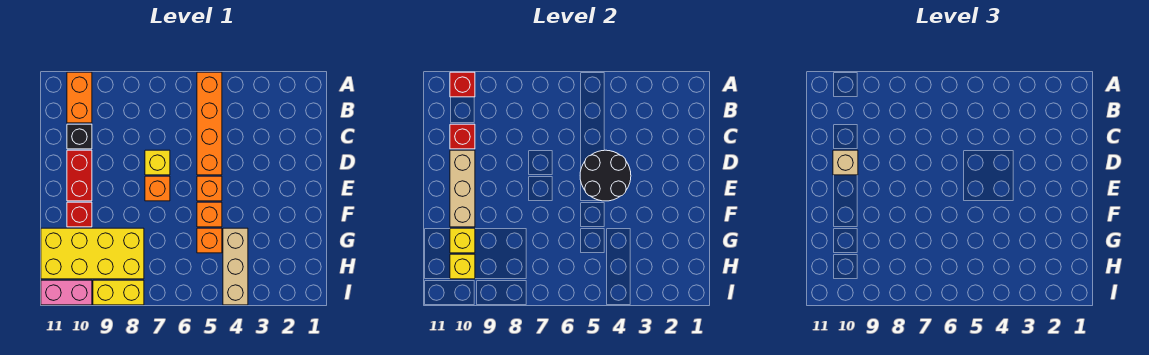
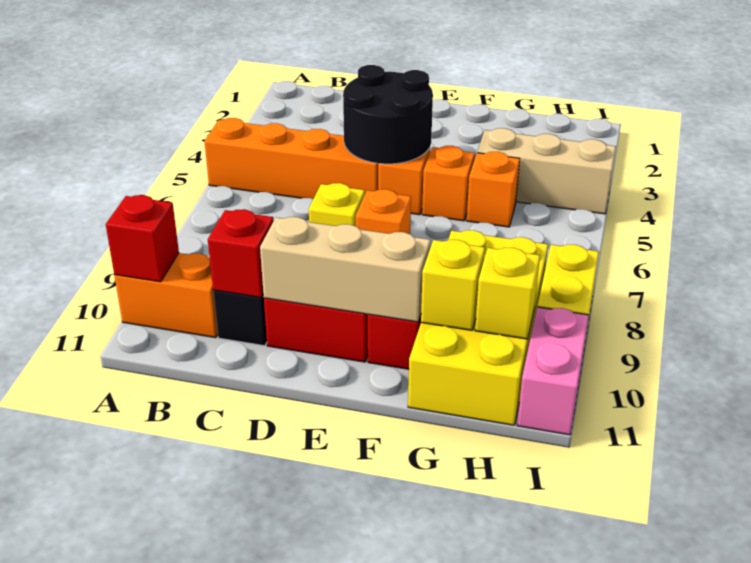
tan 1x1 brick [833,150,858,175] -> none

